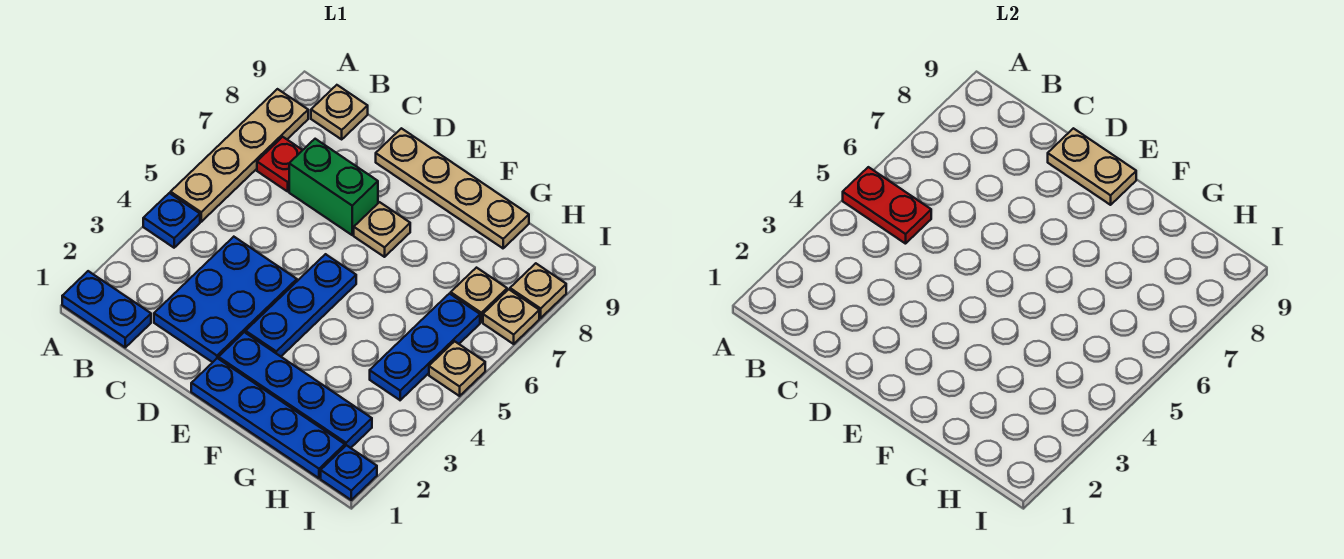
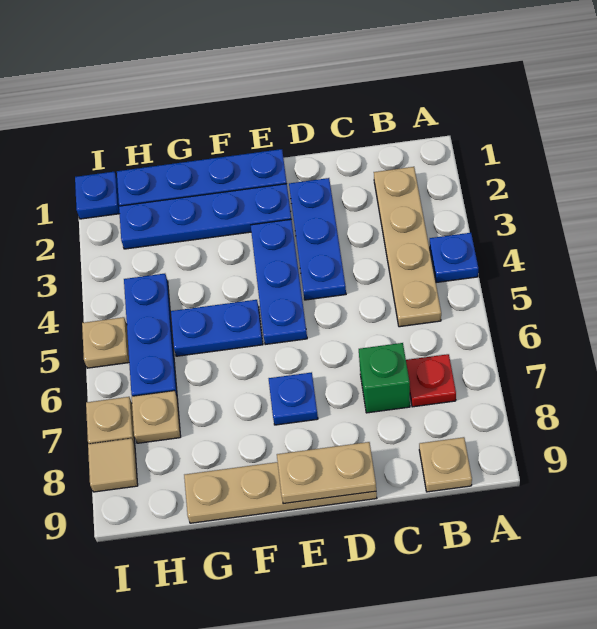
blue 1x2 plate [62,271,151,347] -> blue 1x2 plate moved to [171,300,263,356]
tan 1x4 plate [171,89,308,222] -> tan 1x4 plate moved to [374,167,441,327]
red 1x2 plate [843,167,931,244] -> none
blue 2x3 plate [154,237,297,362] -> blue 1x3 plate [289,178,346,300]
green 1x2 brick [289,139,378,235] -> green 1x1 brick [359,343,410,413]
tan 1x1 plate [354,202,410,257] -> blue 1x1 plate [269,372,318,425]
tan 1x1 plate [510,263,566,318] -> tan 1x1 tile [88,438,138,492]

